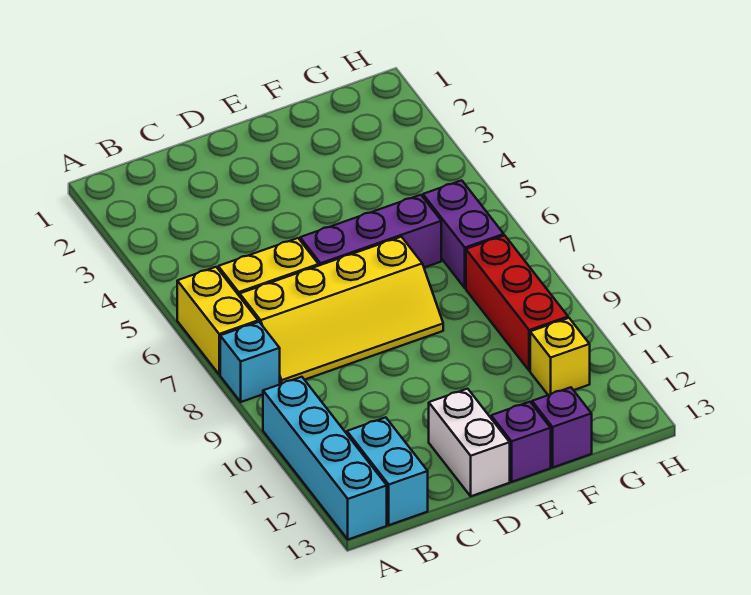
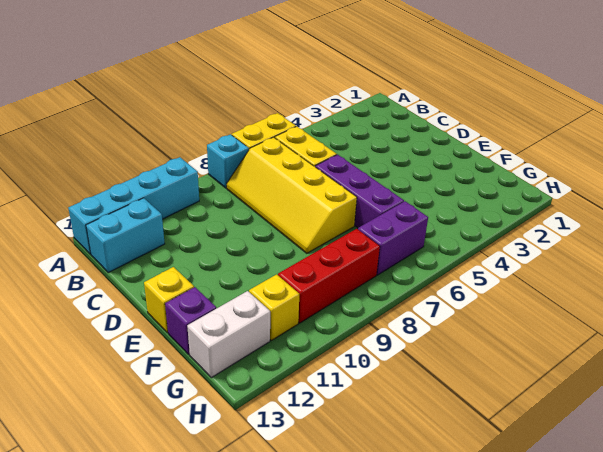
white 1x2 brick [429,389,510,496] -> white 1x2 brick moved to [187,291,270,378]
purple 1x1 brick [491,402,551,482] -> yellow 1x1 brick [144,267,194,333]

